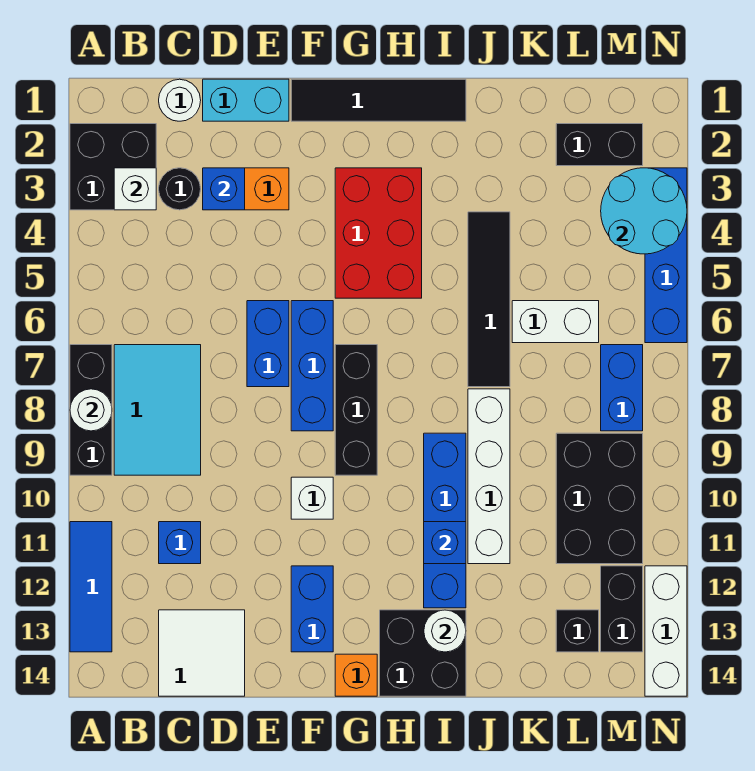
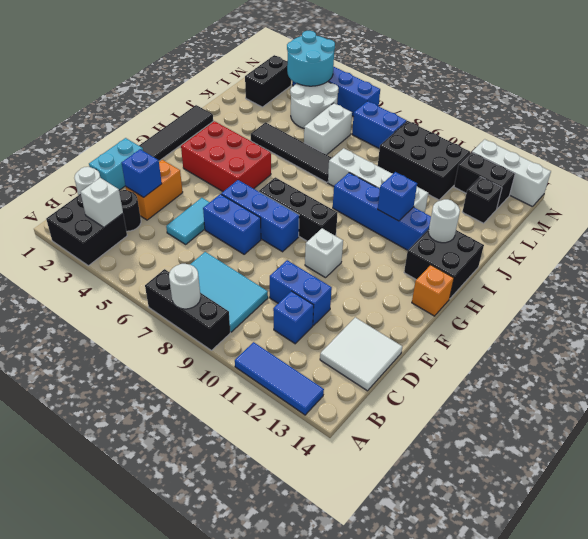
none -> cyan 1x2 tile [166,198,210,244]
blue 1x2 brick [291,566,333,652] -> blue 1x2 brick moved to [270,260,332,325]
none -> white 2x2 round brick [290,82,339,128]

